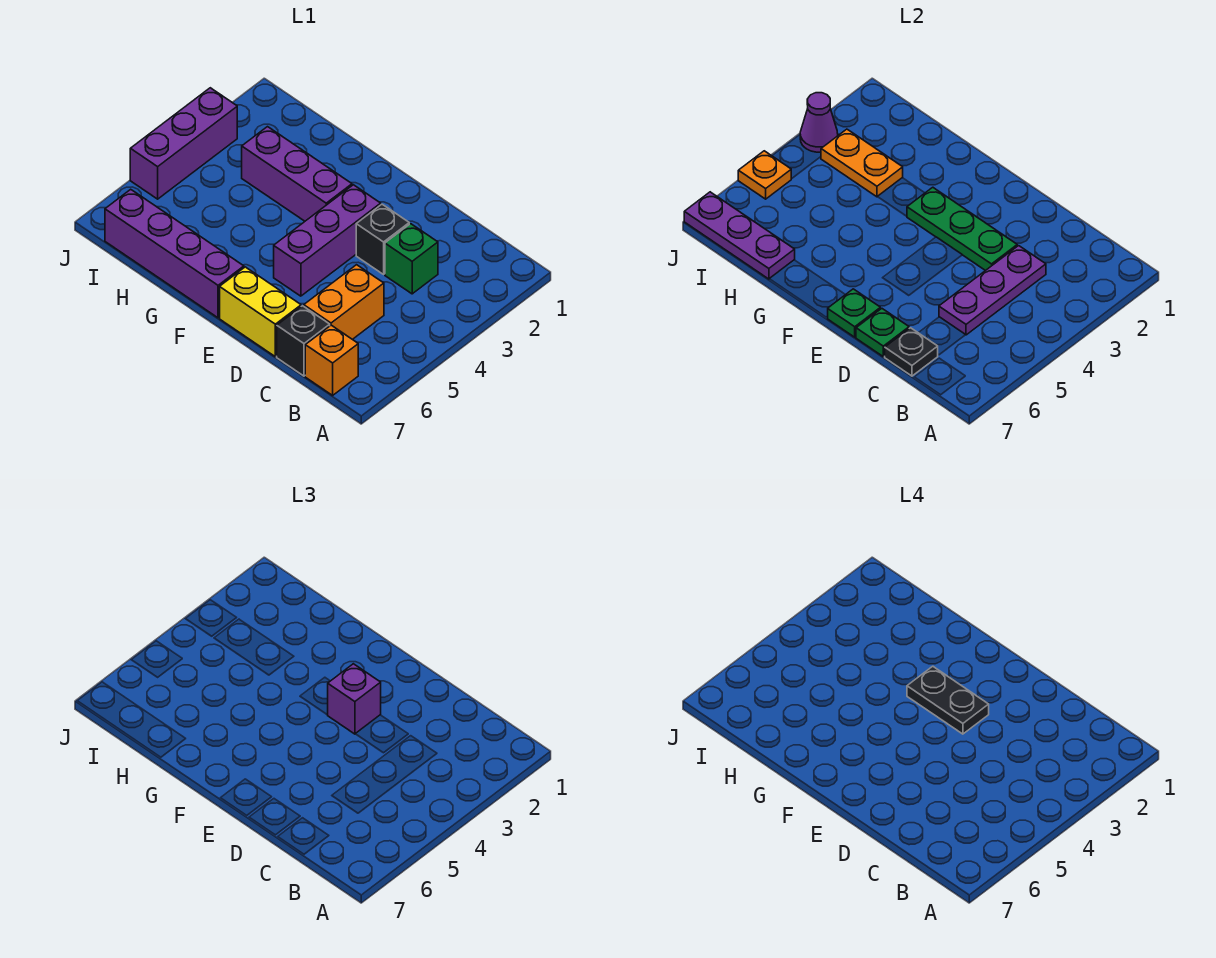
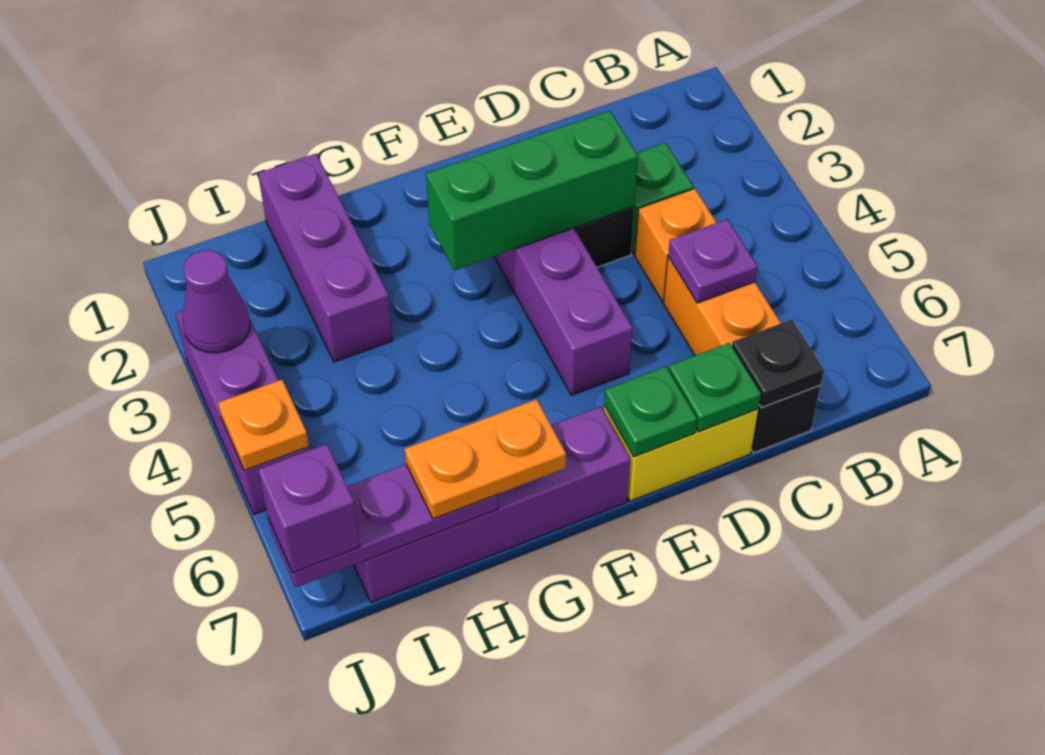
orange 1x1 brick [305,325,358,395] -> orange 1x1 brick moved to [635,189,717,301]
purple 1x3 plate [939,246,1046,335] -> purple 1x1 plate [668,219,757,303]
green 1x3 plate [907,187,1017,271] -> green 1x3 brick [426,111,638,270]
purple 1x1 brick [328,664,381,734] -> purple 1x1 brick moved to [258,444,360,573]
black 1x2 plate [907,666,989,734] -> none
purple 1x3 brick [242,127,352,221] -> purple 1x3 brick turned to [258,154,393,362]
orange 1x2 plate [821,129,903,197] -> orange 1x2 plate moved to [405,399,566,519]

